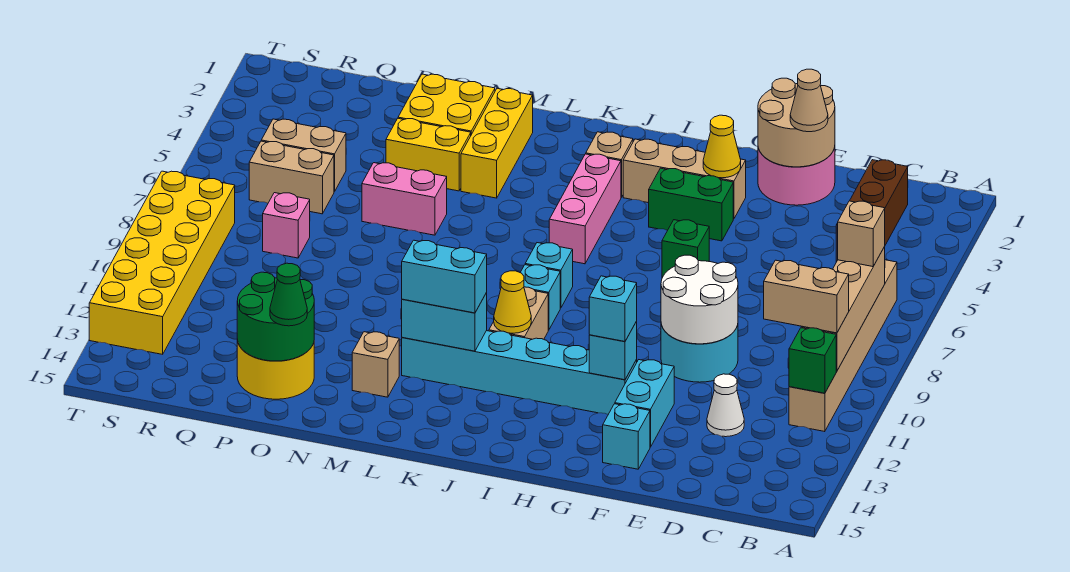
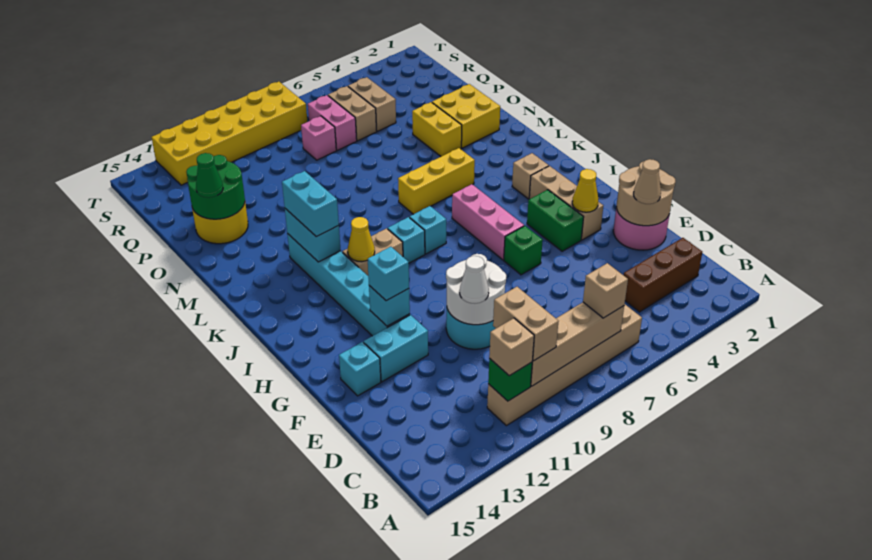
white 1x1 cone [707,374,744,437] -> white 1x1 cone moved to [460,256,489,303]
pink 1x3 brick [549,154,621,264] -> pink 1x3 brick turned to [452,184,524,260]
yellow 1x3 brick [461,88,533,198] -> yellow 1x3 brick moved to [398,148,475,214]
tan 1x1 brick [352,332,399,397] -> tan 1x1 brick moved to [489,318,534,376]
pink 1x2 brick [362,163,447,235] -> pink 1x2 brick moved to [308,95,357,150]

